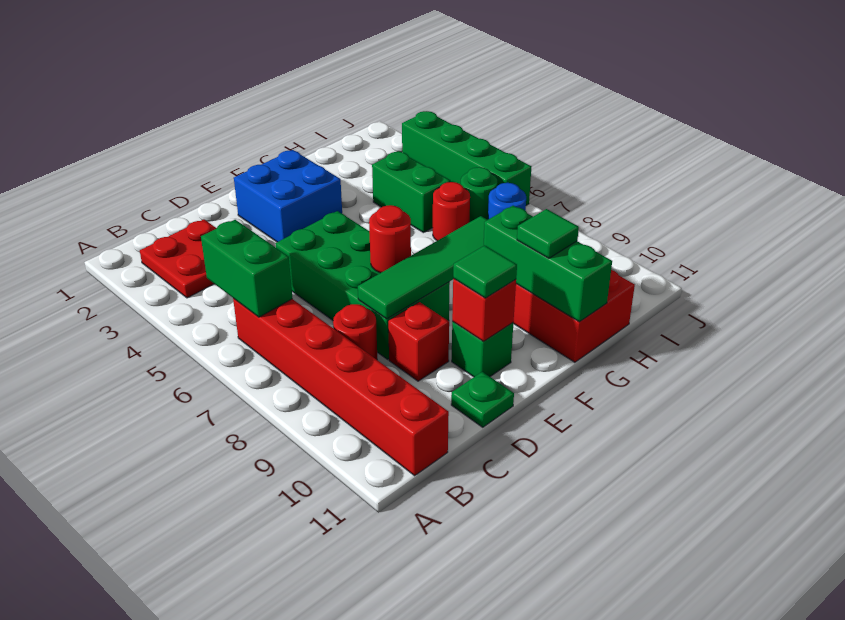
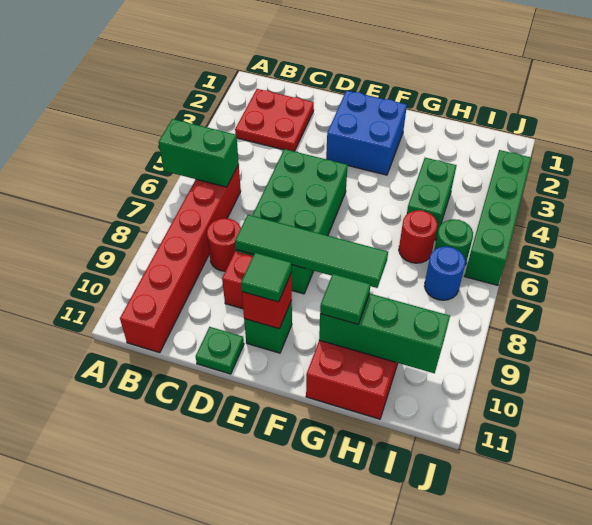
green 1x2 brick [201,220,293,317] -> green 1x2 brick turned to [159,119,239,187]
red 1x1 round brick [369,205,411,273] -> none
green 1x3 brick [484,206,612,322] -> green 1x3 brick turned to [319,294,450,373]

